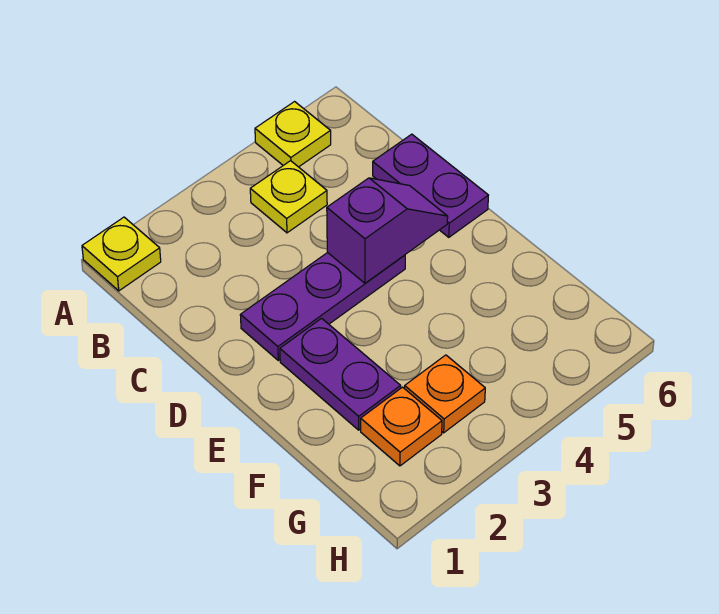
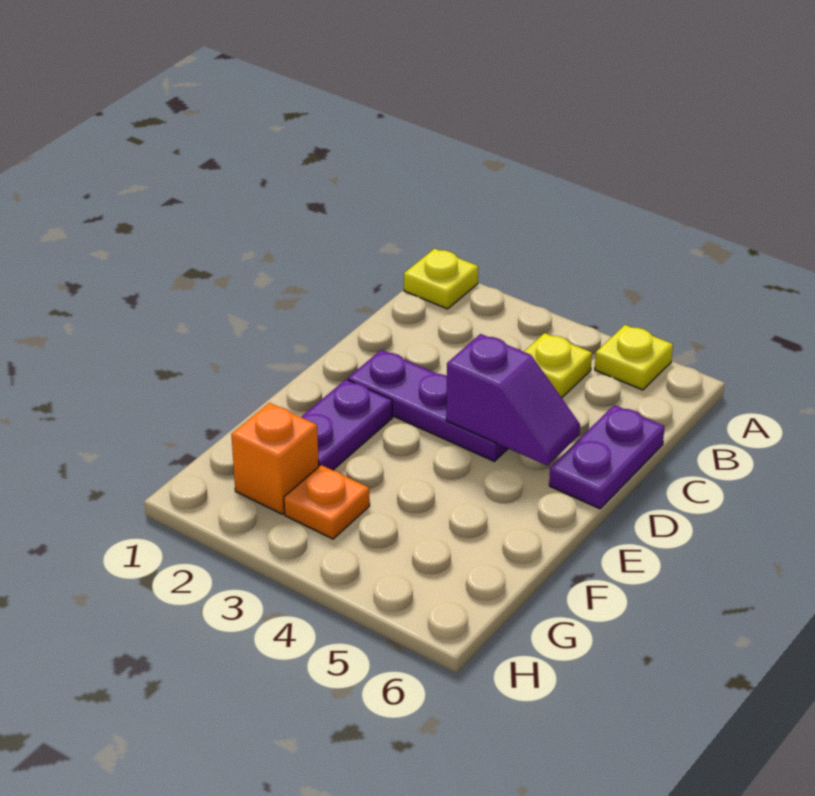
orange 1x1 plate [361,387,442,466] -> orange 1x1 brick [231,403,319,514]

